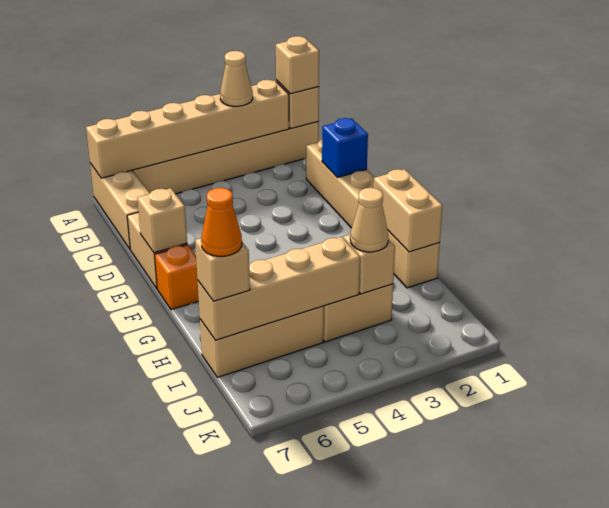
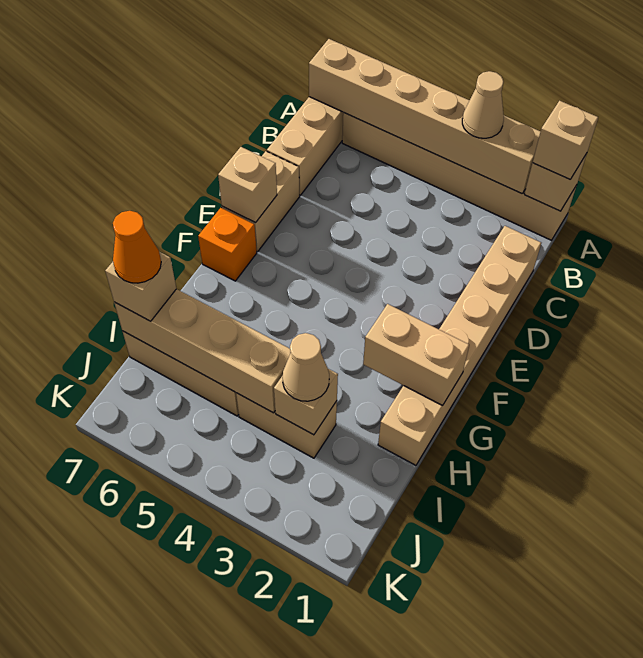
blue 1x1 brick [322,118,368,178] -> none
tan 1x2 brick [374,169,442,252] -> tan 1x2 brick turned to [363,304,469,405]

